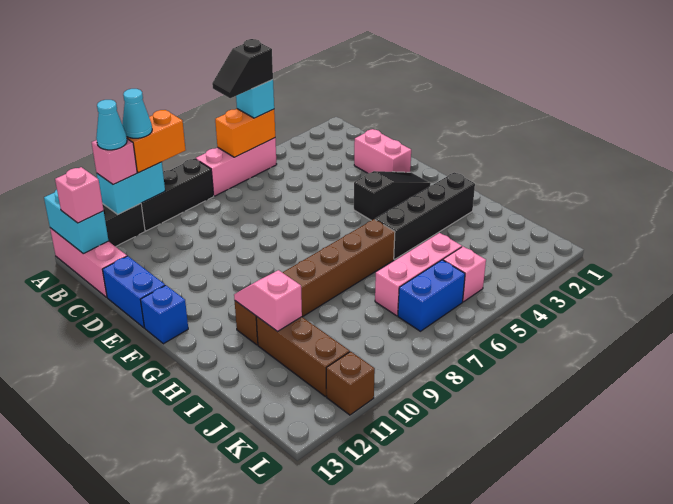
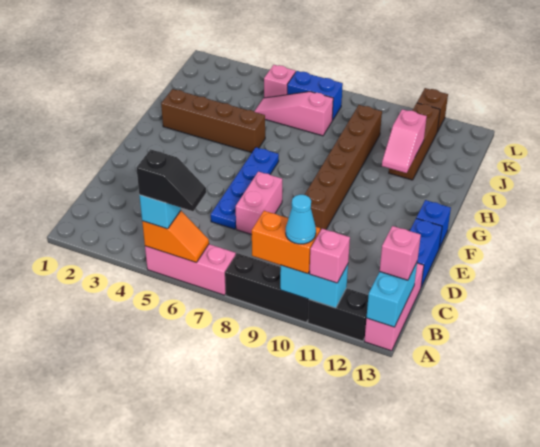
orange 1x2 brick [215,109,275,157] -> orange 1x2 slope [142,211,209,262]
cyan 1x1 cone [96,100,127,150] -> none
pink 1x2 brick [354,129,411,173] -> pink 1x2 brick moved to [236,172,282,235]
none -> blue 1x4 plate [211,147,279,229]
black 1x3 slope [354,171,431,221] -> none
black 1x4 brick [375,172,475,259] -> brown 1x4 brick [161,89,265,153]
brown 1x6 brick [235,219,395,345] -> brown 1x6 brick turned to [305,105,382,230]
pink 1x3 brick [375,233,462,316] -> pink 1x3 slope [254,92,333,136]

